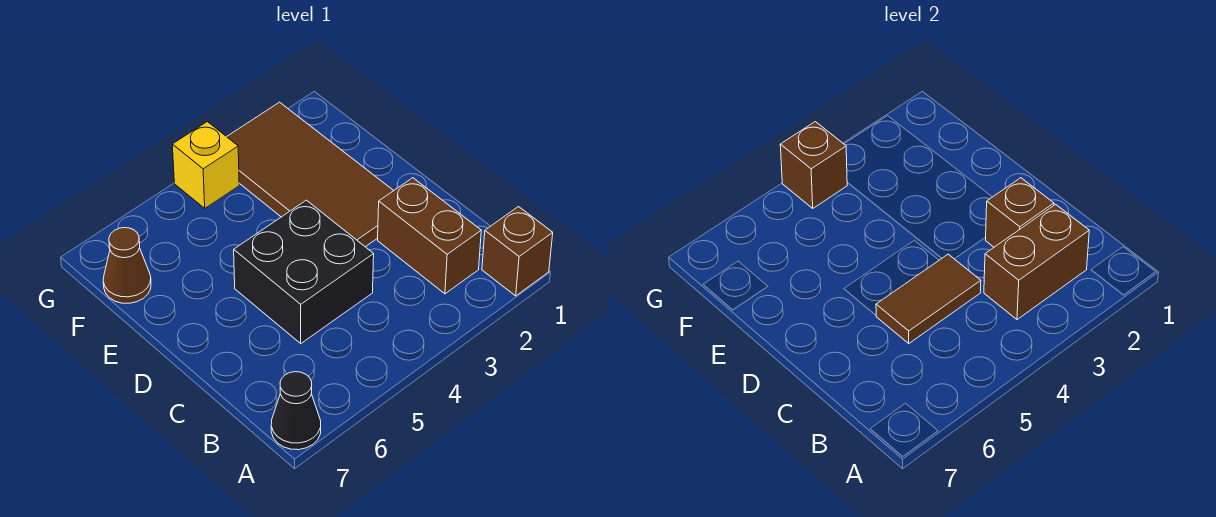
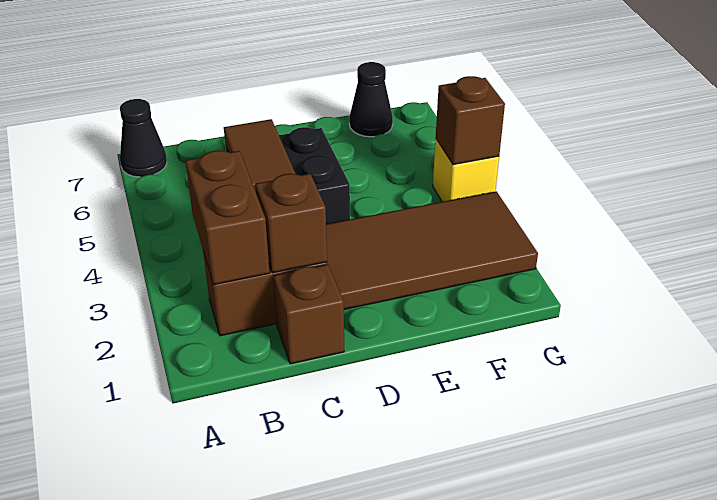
brown 1x1 brick [482,207,553,296] -> brown 1x1 brick moved to [273,264,344,364]
brown 1x1 cone [103,228,151,303] -> black 1x1 cone [349,62,393,137]

